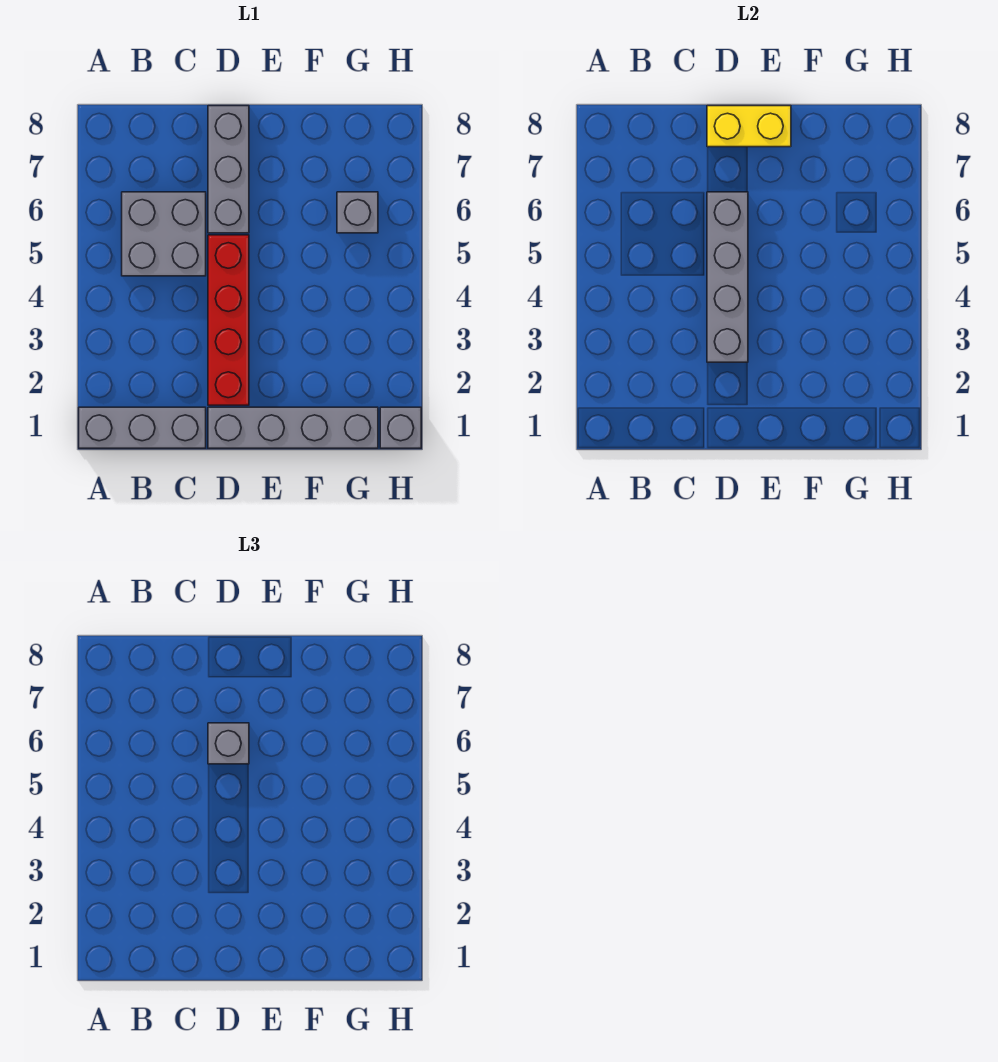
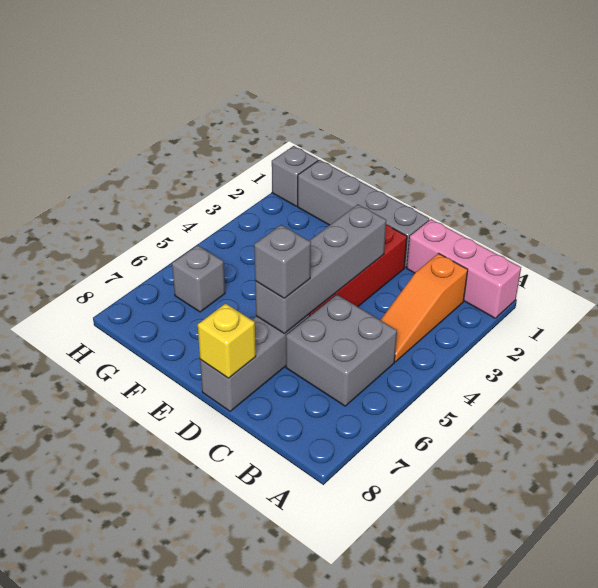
grey 1x3 brick [79,407,206,448] -> pink 1x3 brick [407,219,521,318]
none -> orange 1x3 slope [381,253,468,362]
yellow 1x2 brick [707,106,791,147] -> yellow 1x1 brick [198,304,256,378]

